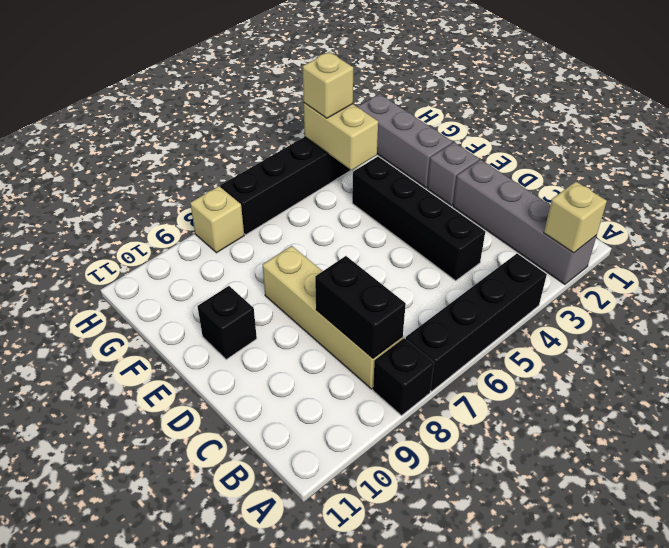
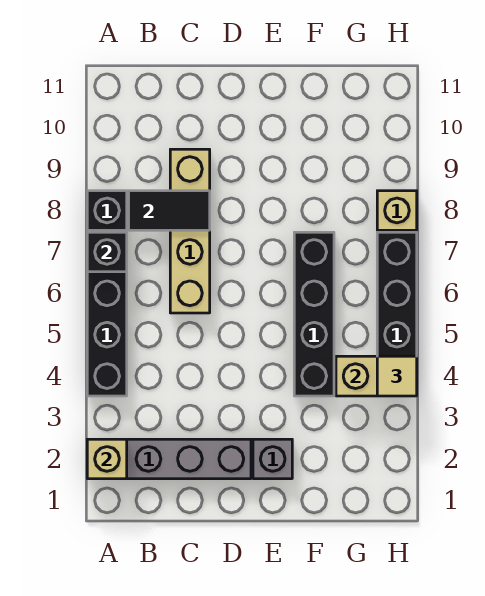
tan 1x4 brick [263,246,403,389] -> tan 1x4 brick turned to [170,149,210,313]
black 1x2 brick [315,256,406,358] -> black 1x2 tile [129,191,210,230]
black 1x4 brick [352,157,485,281] -> black 1x4 brick turned to [294,232,334,396]
black 1x1 brick [197,286,257,359] -> black 1x1 brick moved to [87,232,127,272]
grey 1x3 brick [357,94,452,188] -> none
tan 1x1 brick [302,52,353,118] -> tan 1x1 tile [377,356,417,396]

